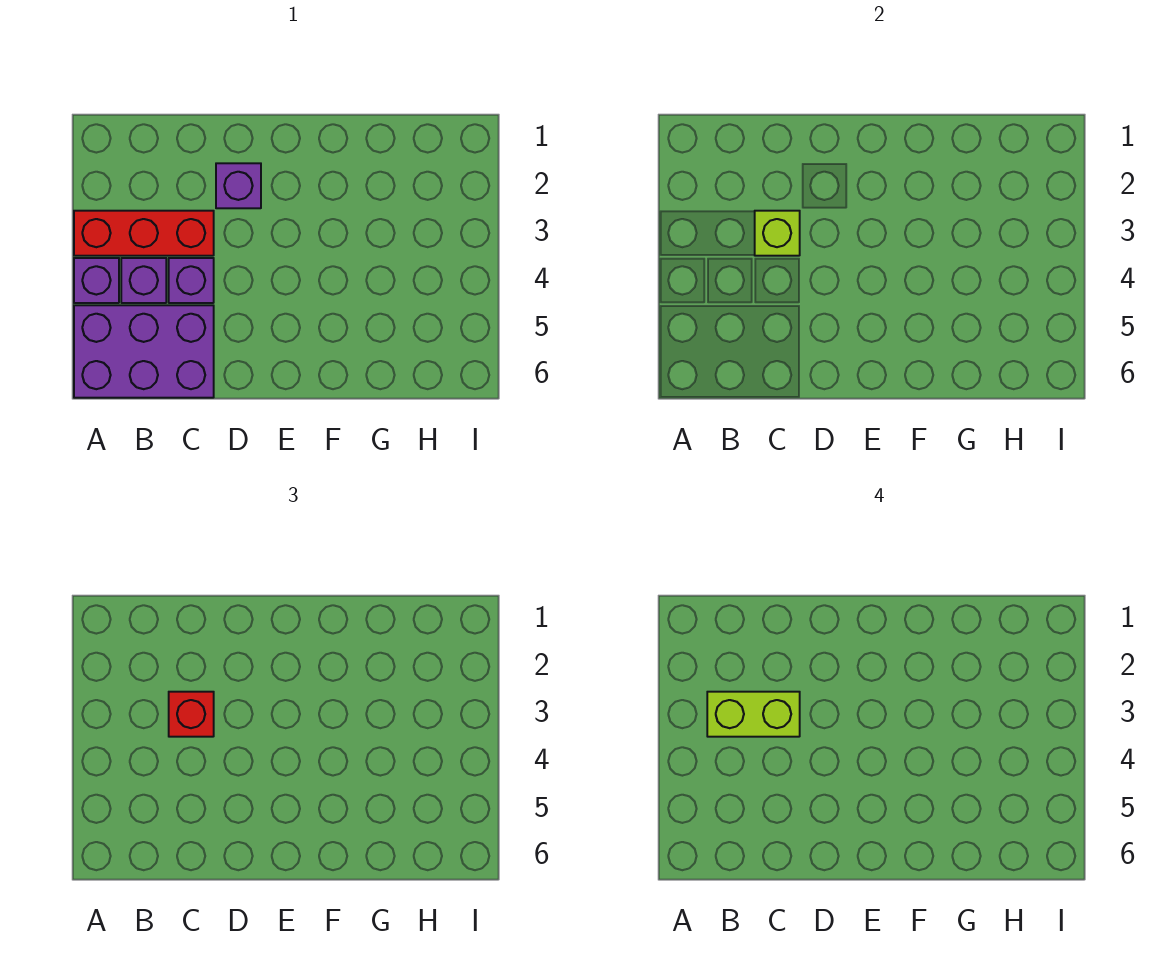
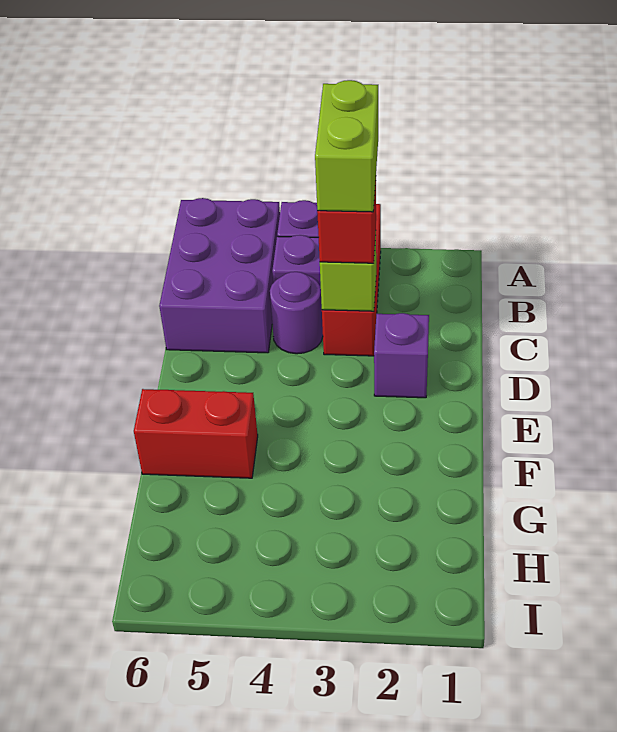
purple 1x1 brick [169,258,214,303] -> purple 1x1 round brick [270,272,323,354]
none -> red 1x2 brick [134,389,258,478]

